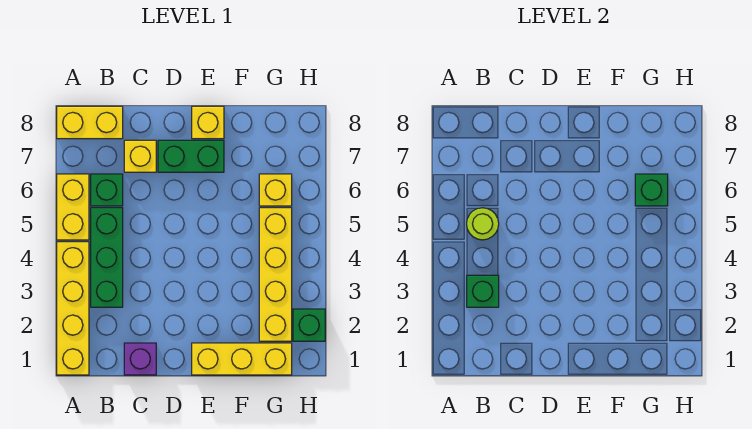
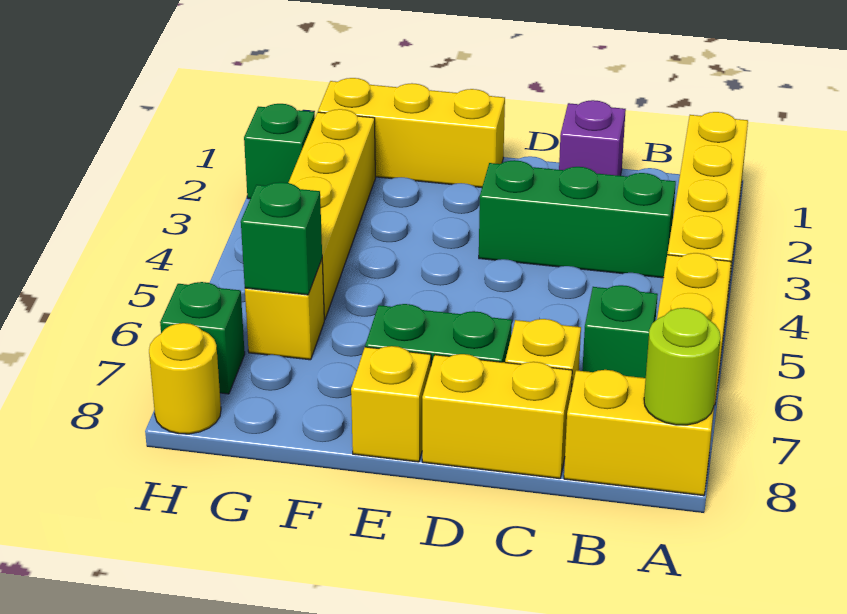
green 1x3 brick [91,208,123,307] -> green 1x3 brick turned to [479,160,676,278]
green 1x1 brick [467,275,499,307] -> green 1x1 brick moved to [160,282,245,394]
lime 1x1 round brick [467,208,499,240] -> lime 1x1 round brick moved to [644,308,721,425]
none -> yellow 1x2 brick [422,354,572,479]
none -> yellow 1x1 round brick [149,323,221,434]

